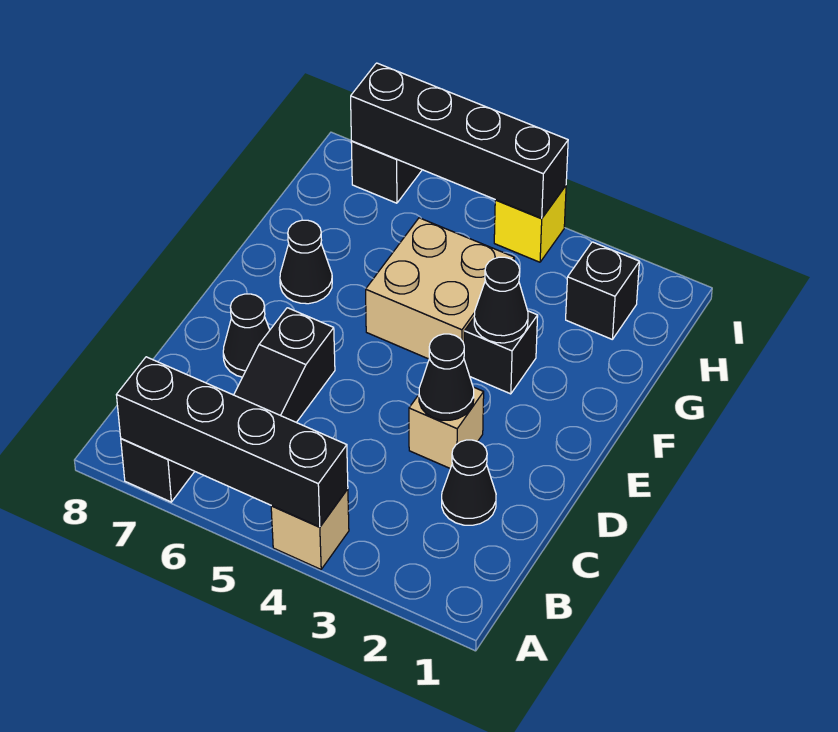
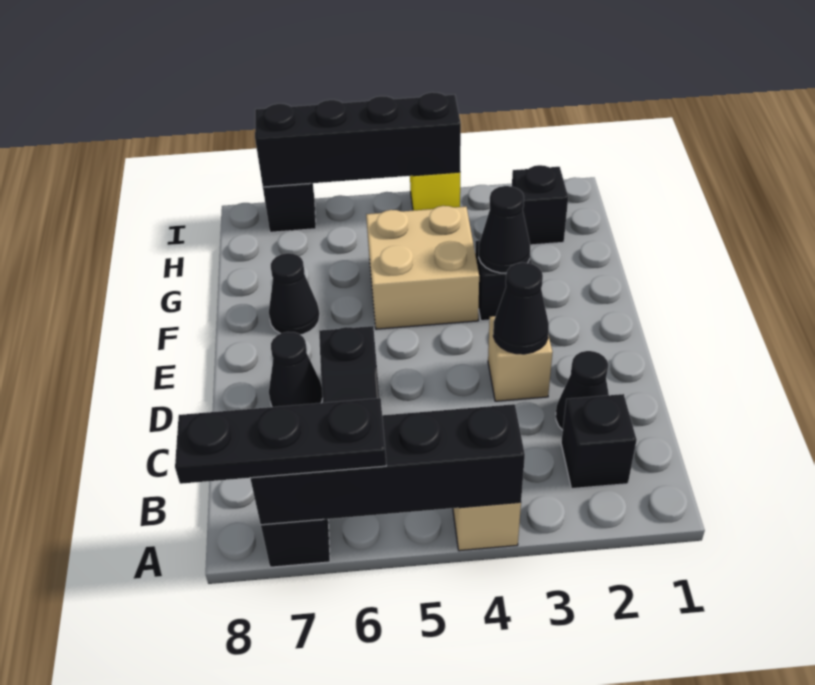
none -> black 1x3 plate [175,398,386,484]
none -> black 1x1 brick [561,394,637,489]

